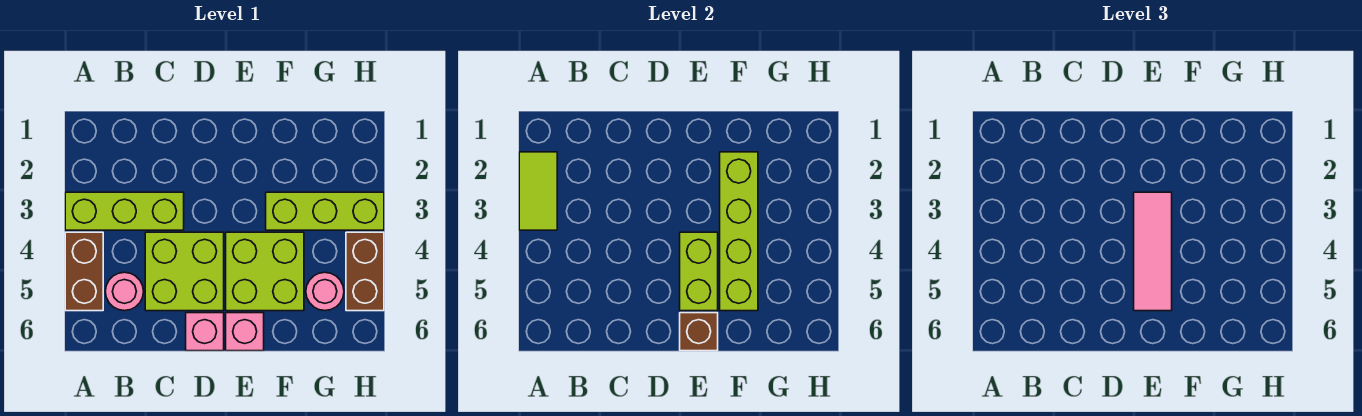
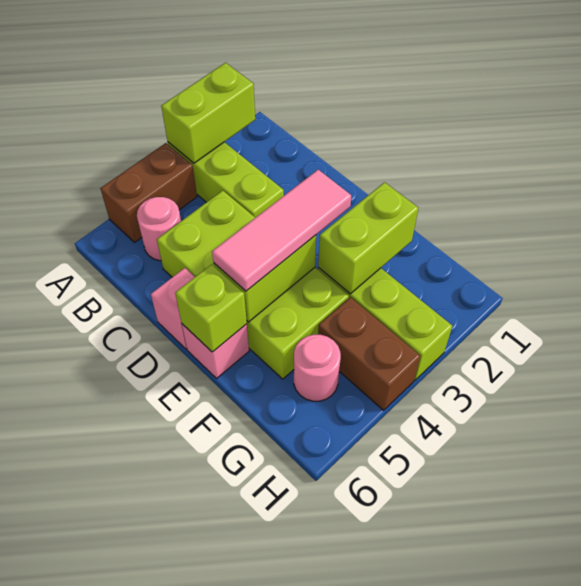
lime 1x2 tile [519,152,557,230] -> lime 1x2 brick [161,63,255,163]
brown 1x1 brick [680,313,718,351] -> lime 1x1 brick [175,264,247,352]
lime 1x4 brick [720,152,758,311] -> lime 1x2 brick [318,182,418,294]
brown 1x2 brick [346,232,384,311] -> brown 1x2 brick turned to [318,297,421,410]

